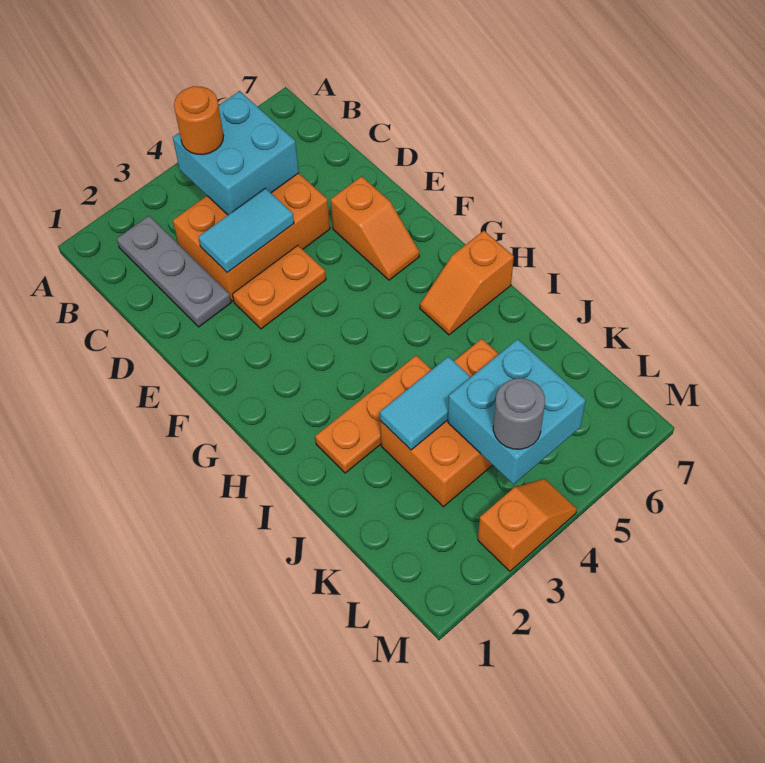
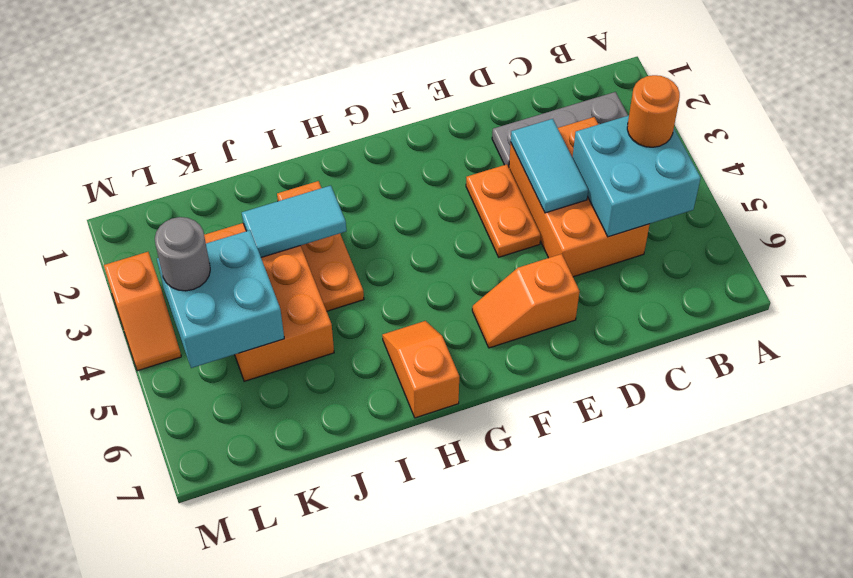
cyan 1x2 tile [380,356,471,450] -> cyan 1x2 tile turned to [242,186,346,257]

